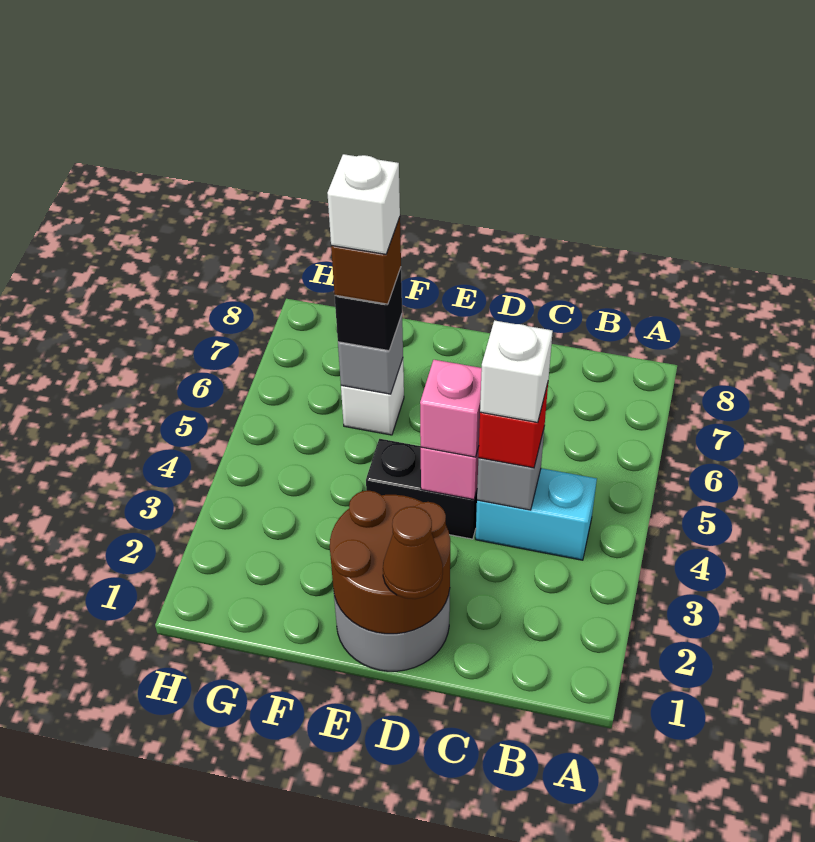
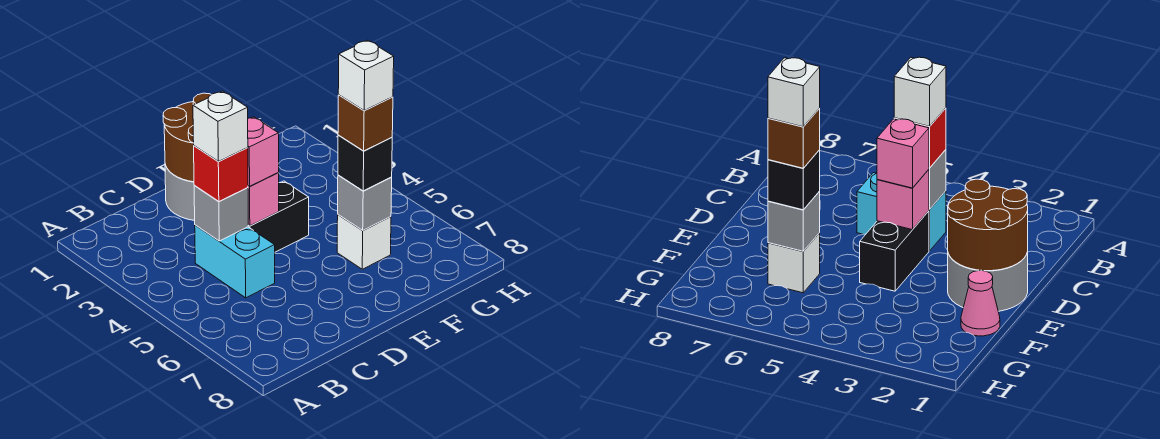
cyan 1x2 brick [476,468,597,560] -> cyan 1x2 brick turned to [195,225,275,298]
brown 1x1 cone [383,507,443,599] -> none
none -> pink 1x1 cone [961,270,1000,336]

